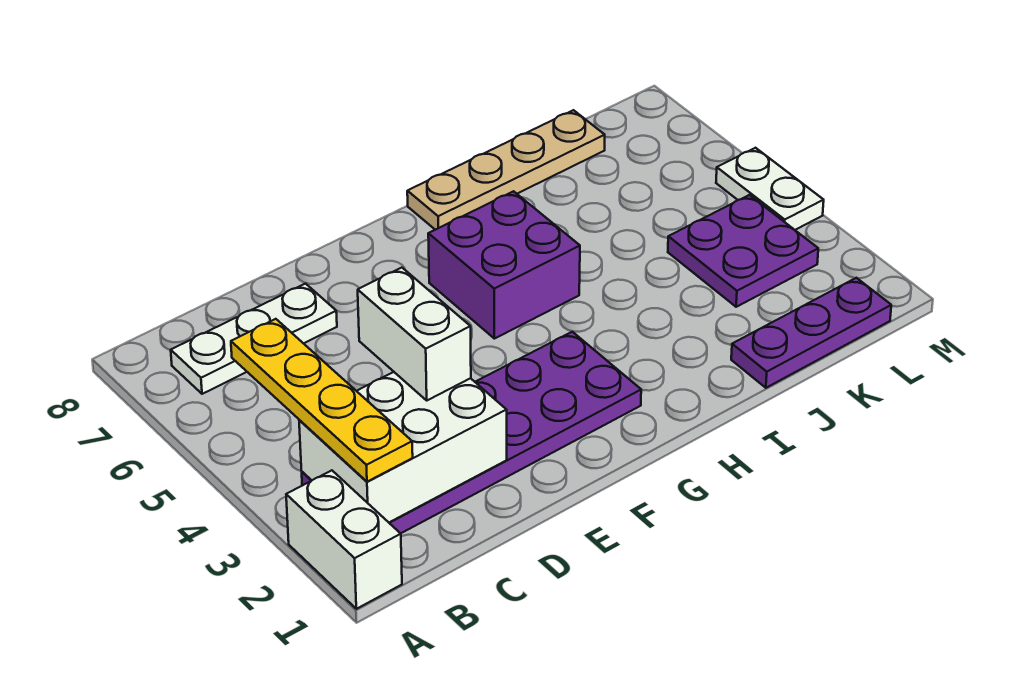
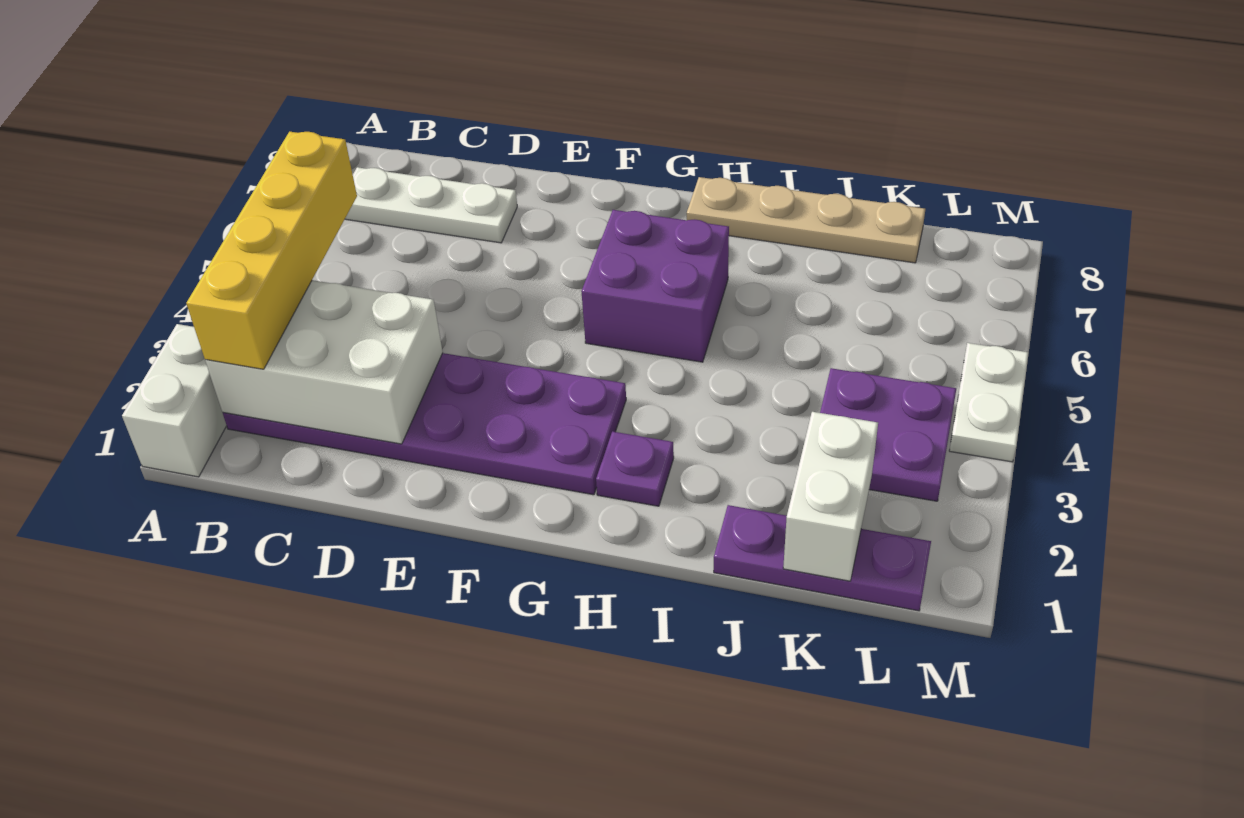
yellow 1x4 plate [231,319,413,482] -> yellow 1x4 brick [186,132,357,369]
white 1x2 brick [358,268,471,400] -> white 1x2 brick moved to [783,412,878,581]
none -> purple 1x1 plate [596,431,674,506]

